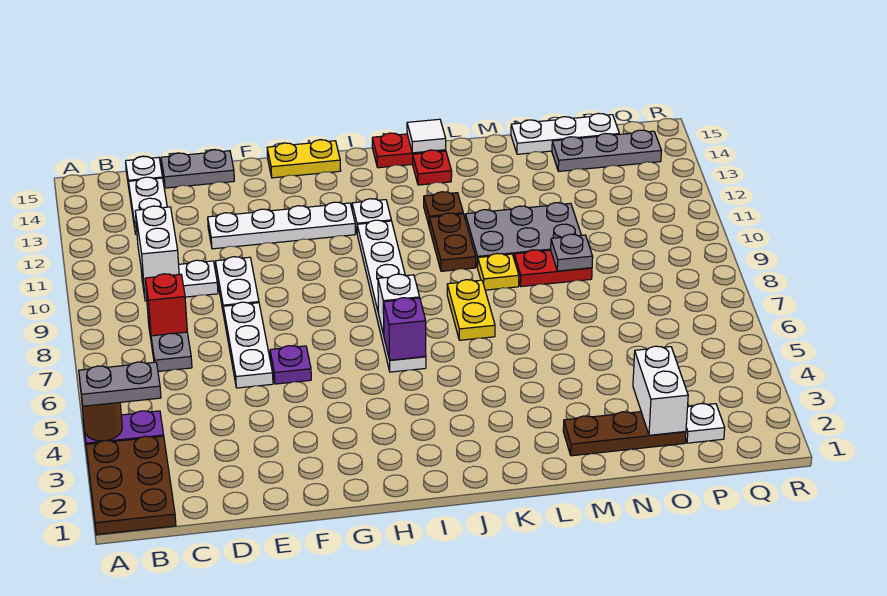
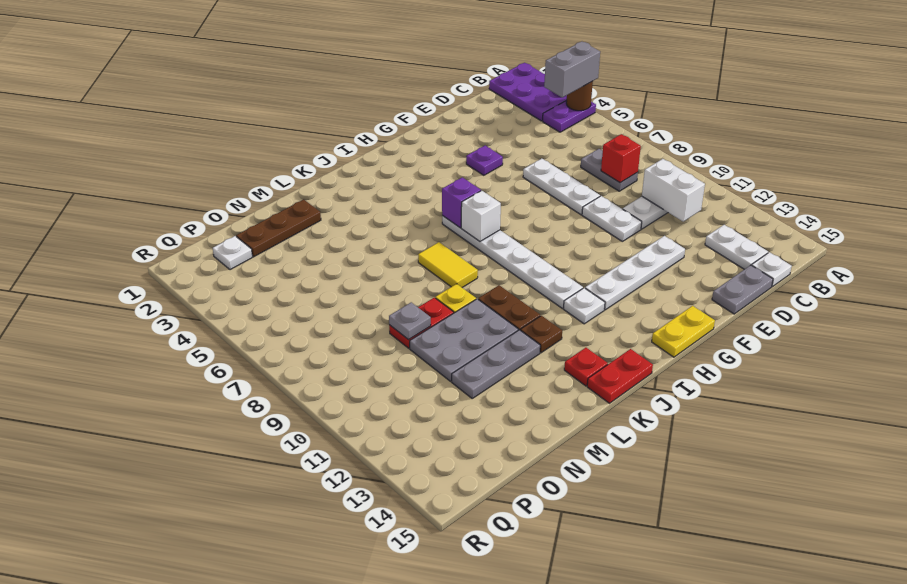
brown 2x3 plate [86,436,176,535] -> purple 2x3 plate [489,63,567,121]
grey 1x2 plate [79,362,161,406] -> grey 1x2 brick [544,42,600,97]
purple 1x1 plate [270,346,311,384] -> purple 1x1 plate moved to [466,146,503,175]
yellow 1x2 plate [447,280,495,340] -> yellow 1x2 tile [418,242,478,287]
white 1x1 tile [407,119,446,153] -> none
white 1x3 plate [511,113,619,154] -> none
white 1x2 brick [633,346,688,435] -> none
grey 1x3 plate [552,130,661,171] -> grey 1x3 plate moved to [452,330,540,398]

